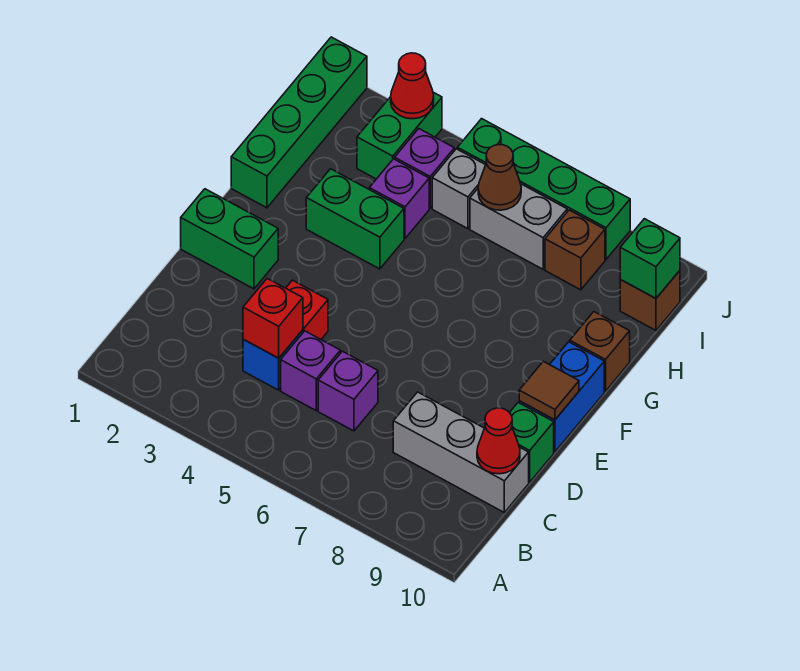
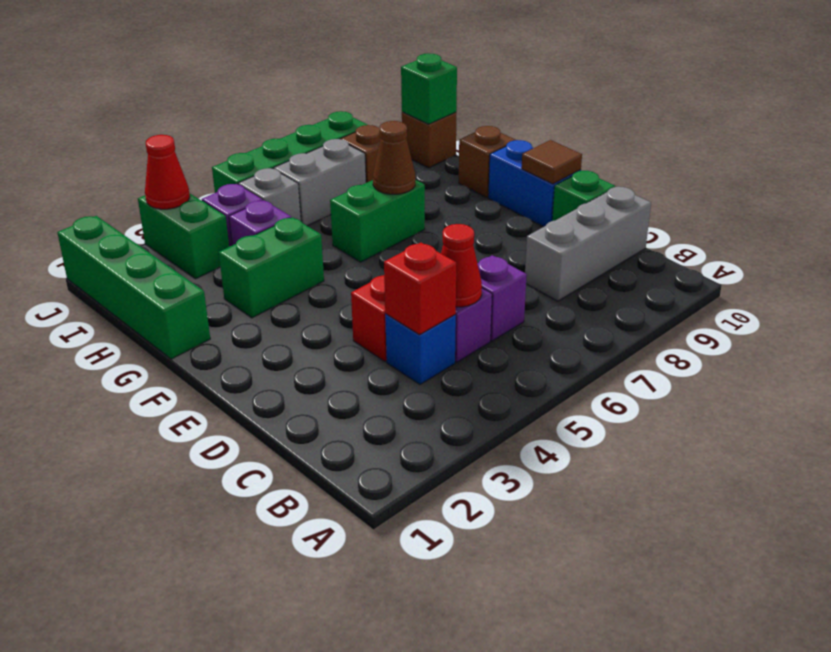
red 1x1 cone [477,408,520,474] -> red 1x1 cone moved to [441,224,482,307]
green 1x2 brick [181,189,278,289] -> green 1x2 brick moved to [330,180,425,262]
brown 1x1 cone [478,145,521,210] -> brown 1x1 cone moved to [373,121,415,194]

